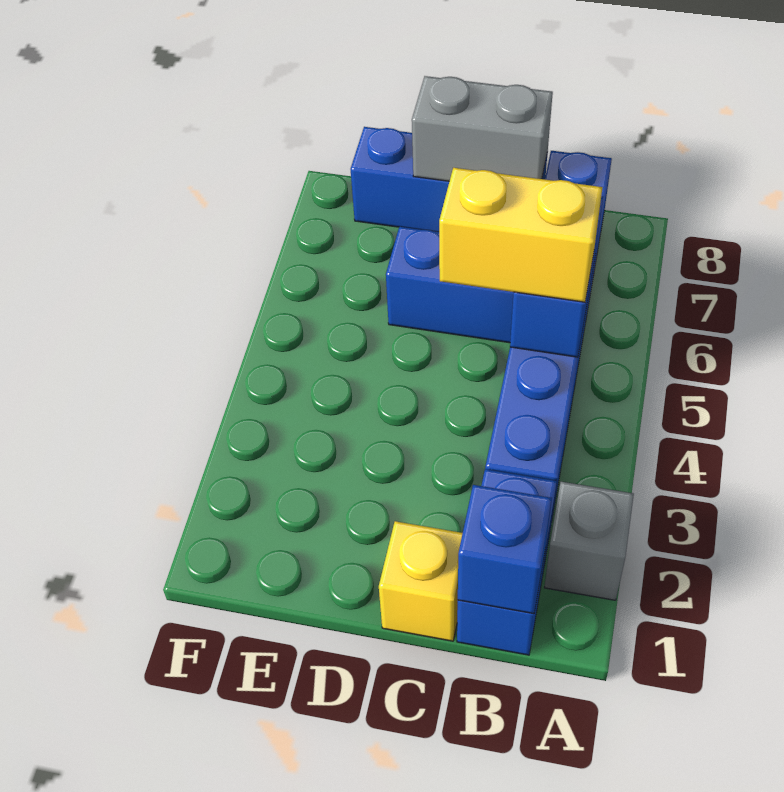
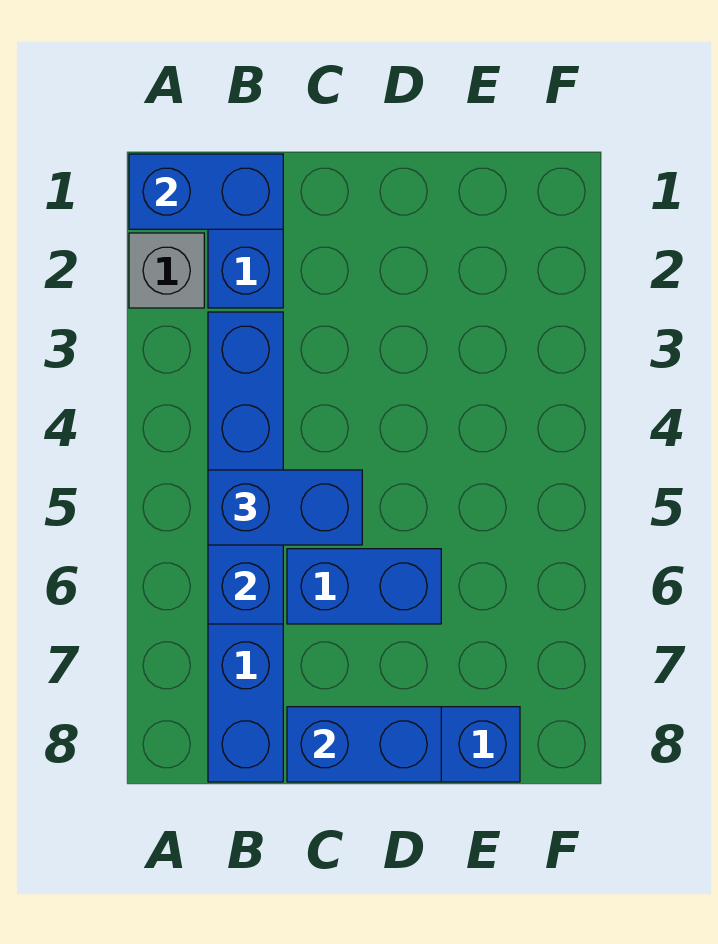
blue 1x1 brick [458,485,552,614] -> blue 1x2 brick [129,154,283,229]
yellow 1x2 brick [439,168,603,302] -> blue 1x2 brick [208,470,362,545]
yellow 1x1 brick [379,521,463,641] -> none
grey 1x2 brick [412,76,553,181] -> blue 1x2 brick [287,707,441,782]

